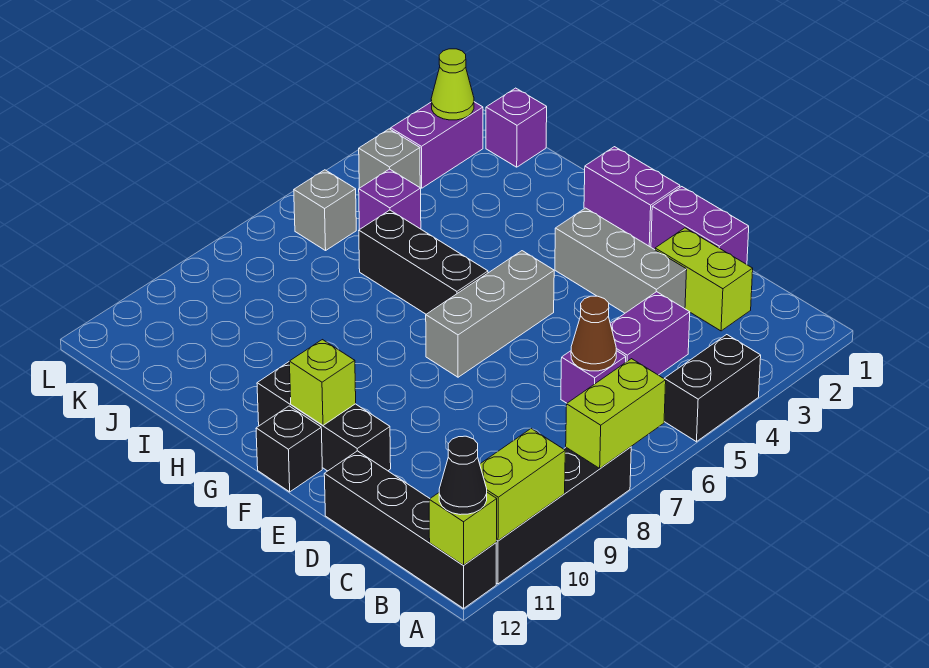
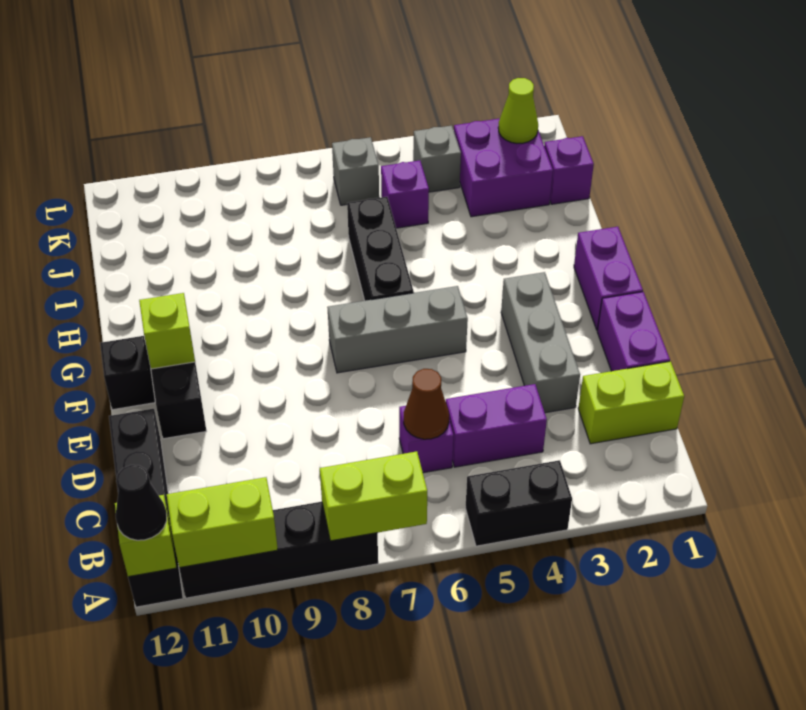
lime 1x2 brick [655,228,753,331] -> lime 1x2 brick turned to [578,361,684,444]
purple 1x2 brick [391,102,483,188] -> purple 2x2 brick [454,119,553,217]

